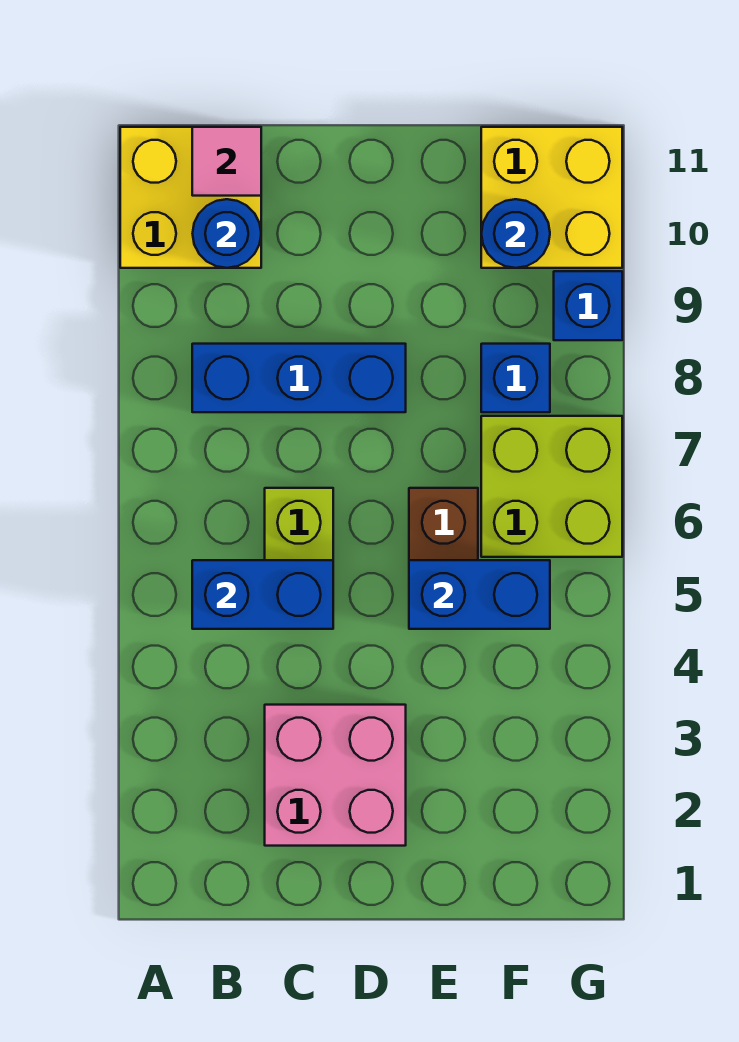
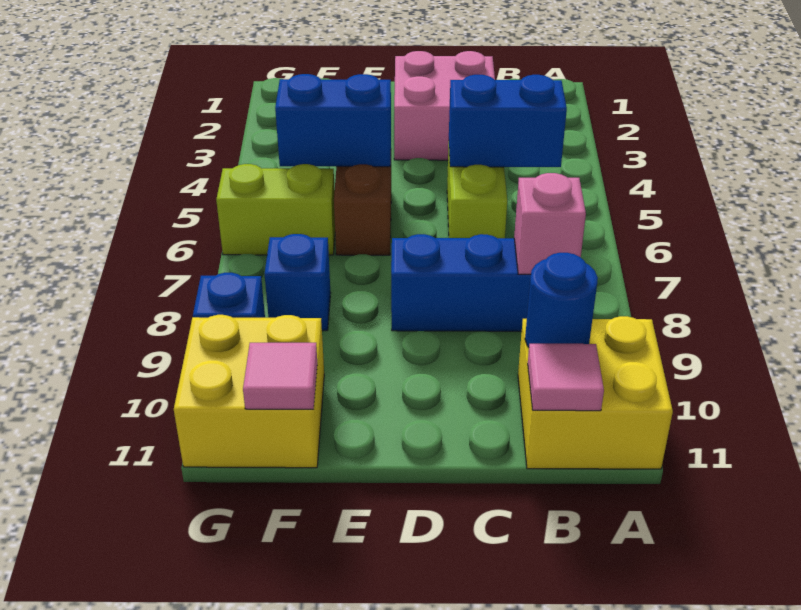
none -> pink 1x1 brick [514,173,586,274]
lime 2x2 brick [481,416,622,557] -> lime 1x2 brick [216,164,335,255]
blue 1x1 round brick [481,199,550,268] -> none
none -> pink 1x1 tile [243,343,317,409]

